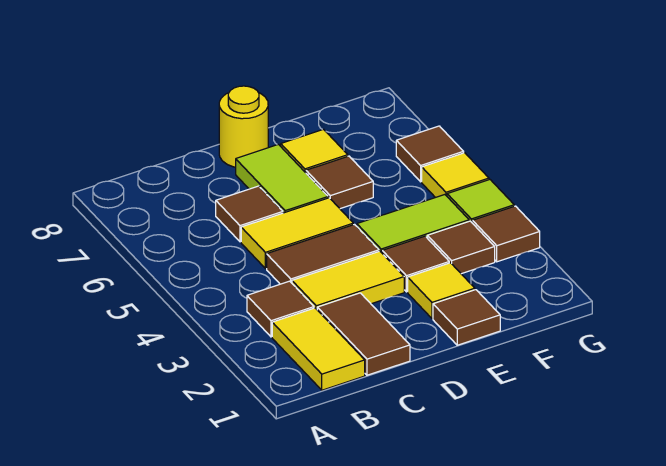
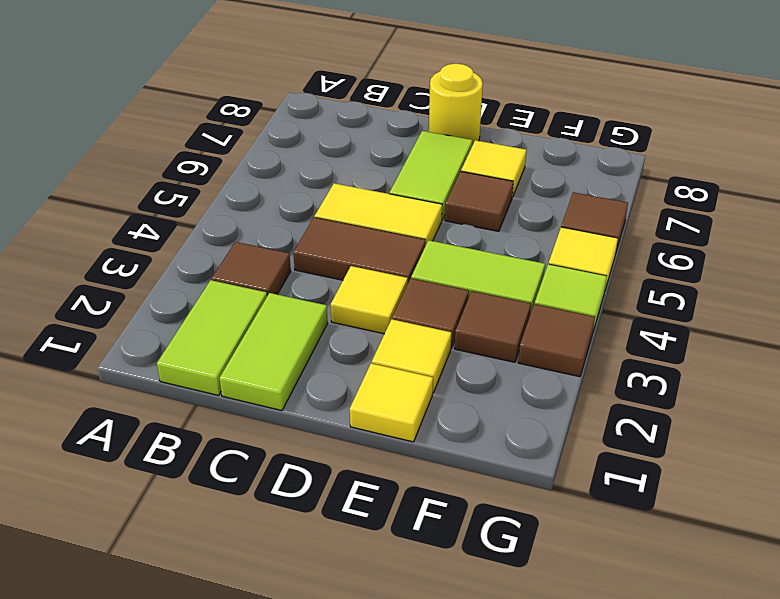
yellow 1x2 tile [272,308,365,390] -> lime 1x2 tile [157,280,267,395]
brown 1x2 tile [317,293,410,375] -> lime 1x2 tile [220,293,328,411]
yellow 1x2 tile [292,251,404,309] -> yellow 1x1 tile [331,266,408,334]
brown 1x1 tile [216,186,283,242] -> none
brown 1x1 tile [433,290,500,345] -> yellow 1x1 tile [350,363,433,442]

